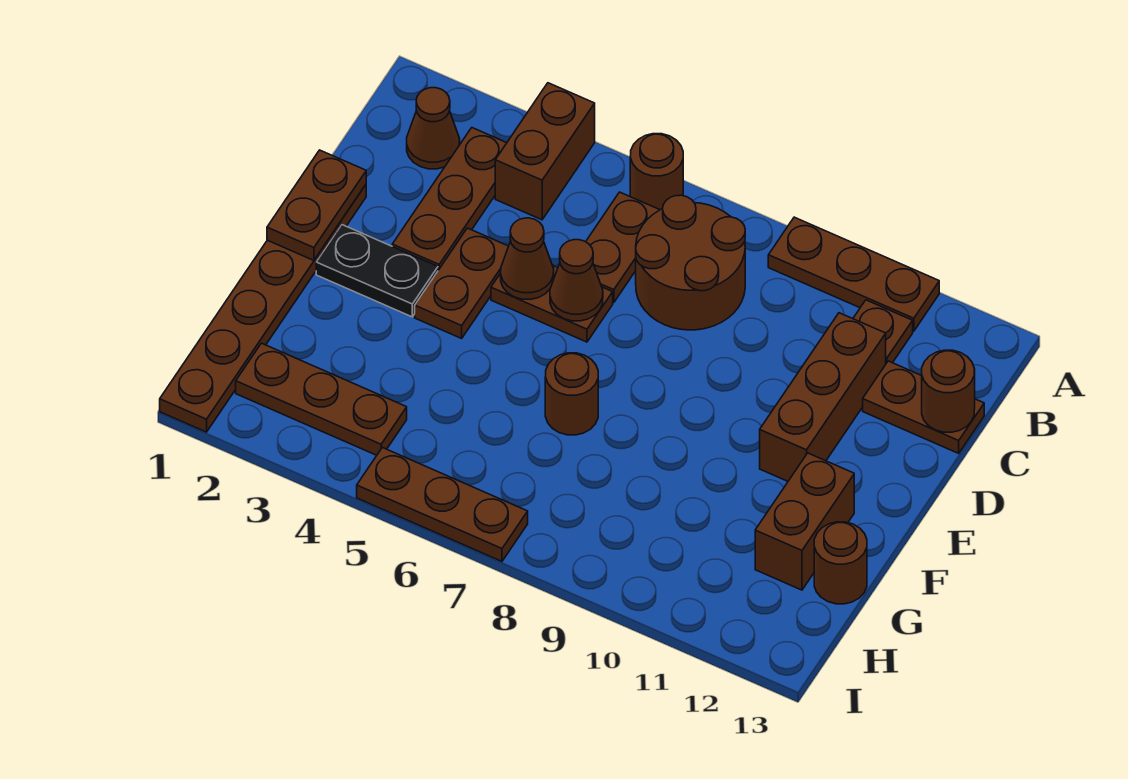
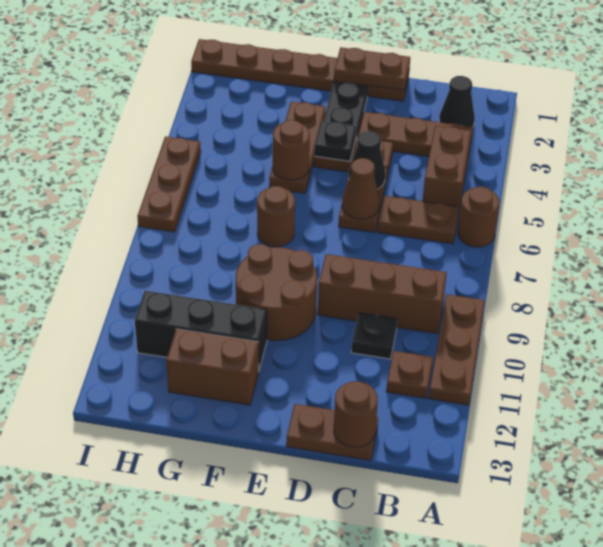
brown 1x2 brick [495,83,595,220] -> brown 1x2 brick turned to [423,126,471,208]
brown 1x1 cone [407,88,460,169] -> black 1x1 cone [439,76,475,127]
brown 2x2 round brick [636,195,745,330] -> brown 2x2 round brick moved to [236,244,317,341]
none -> black 1x1 plate [351,313,397,359]
brown 1x3 brick [760,313,886,481] -> brown 1x3 brick moved to [318,254,447,334]
brown 1x2 plate [863,361,984,453] -> brown 1x2 plate turned to [286,404,378,461]
brown 1x1 cone [501,218,554,300] -> black 1x1 cone [349,131,385,189]
none -> black 1x1 plate [314,121,357,161]
none -> black 1x3 brick [135,291,267,370]
brown 1x1 round brick [814,522,867,604] -> brown 1x1 round brick moved to [273,120,310,180]
brown 1x3 plate [236,343,407,455] -> brown 1x3 plate moved to [269,102,325,193]

